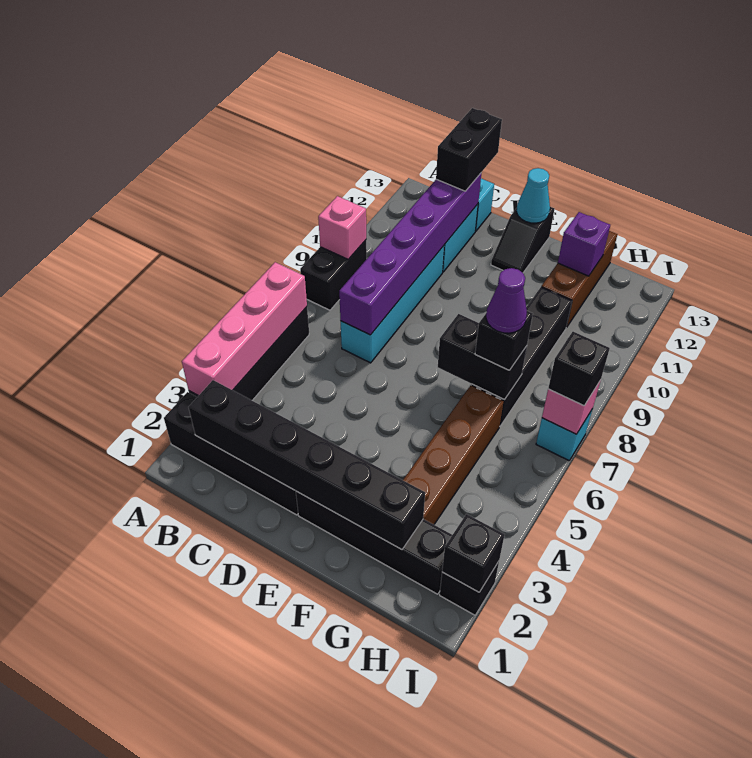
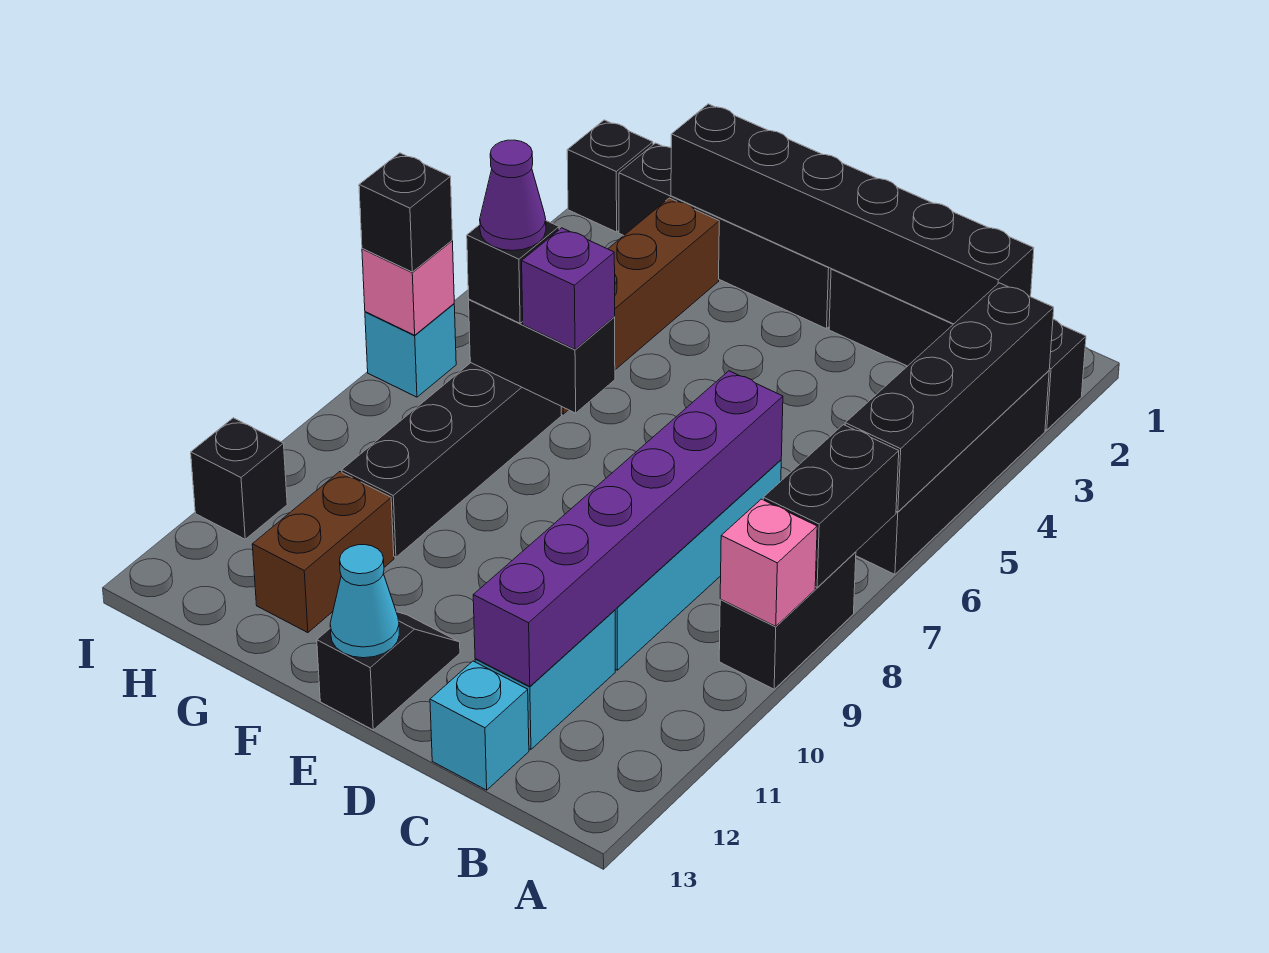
pink 1x4 brick [182,262,307,396] -> black 1x4 brick [845,283,1054,512]
black 1x2 brick [436,108,502,191] -> black 1x2 brick moved to [763,425,899,587]
brown 1x3 brick [541,231,617,327] -> brown 1x2 brick [252,472,394,633]
purple 1x1 brick [558,212,610,276] -> purple 1x1 brick moved to [522,228,615,349]
black 1x1 brick [442,514,505,592] -> black 1x1 brick moved to [191,418,287,539]

